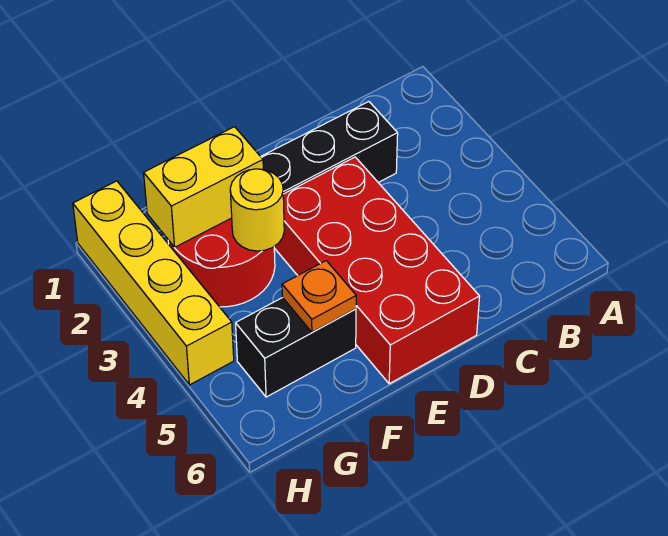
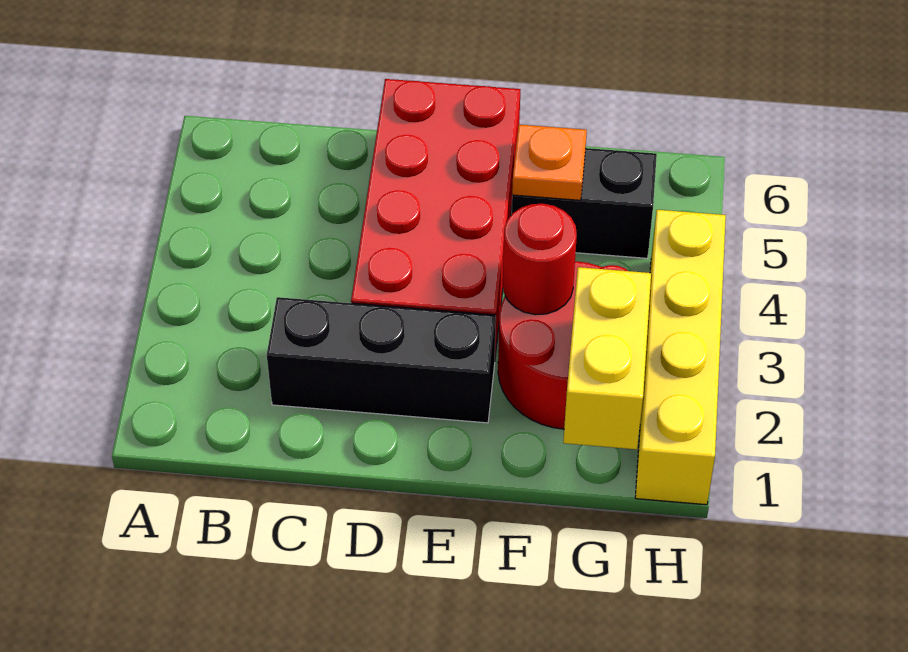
yellow 1x2 brick [144,127,263,247] -> yellow 1x2 brick turned to [563,267,651,449]
yellow 1x1 round brick [230,169,284,251] -> red 1x1 round brick [503,204,577,315]

